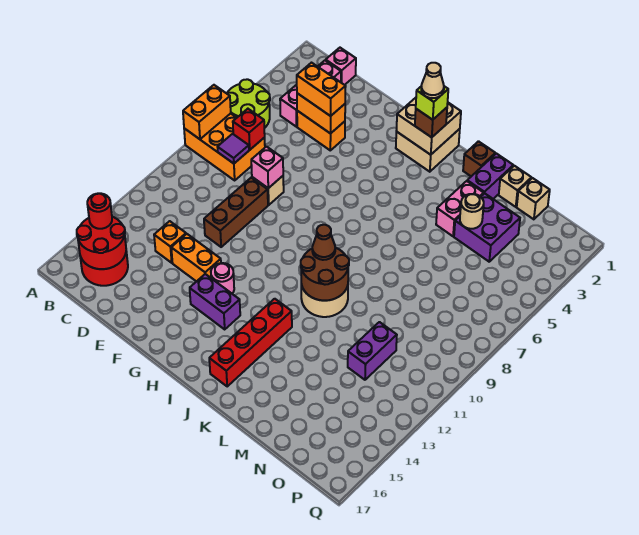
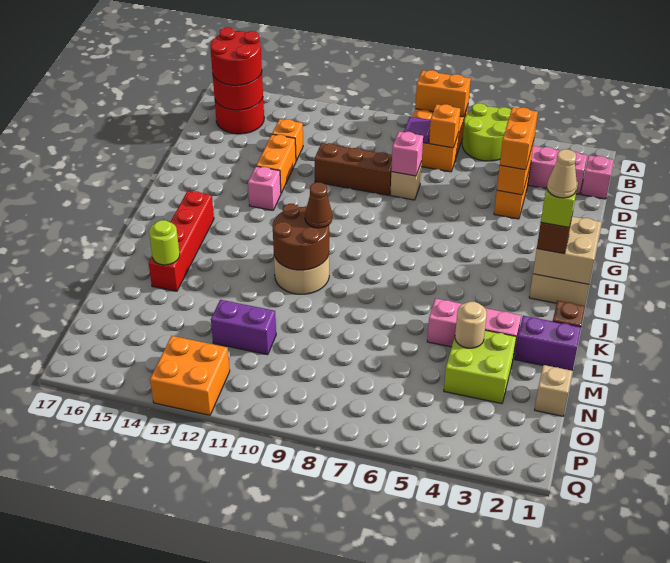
red 1x1 round brick [87,193,112,229] -> red 2x2 round brick [210,27,262,85]
red 1x1 brick [233,109,265,150] -> orange 1x1 brick [429,104,460,148]
pink 1x1 round brick [211,263,234,293] -> pink 1x1 brick [248,166,281,210]
purple 1x2 brick [190,274,240,329] -> none
red 1x4 brick [209,299,292,386] -> red 1x4 brick turned to [148,191,214,291]
pink 1x2 brick [436,181,484,236] -> pink 1x3 brick [427,298,521,357]
none -> lime 1x1 round brick [149,220,180,265]
tan 1x1 brick [499,166,531,207] -> none
purple 2x2 brick [454,193,520,262] -> lime 2x2 brick [444,330,516,404]
none -> orange 2x2 brick [150,336,230,415]

